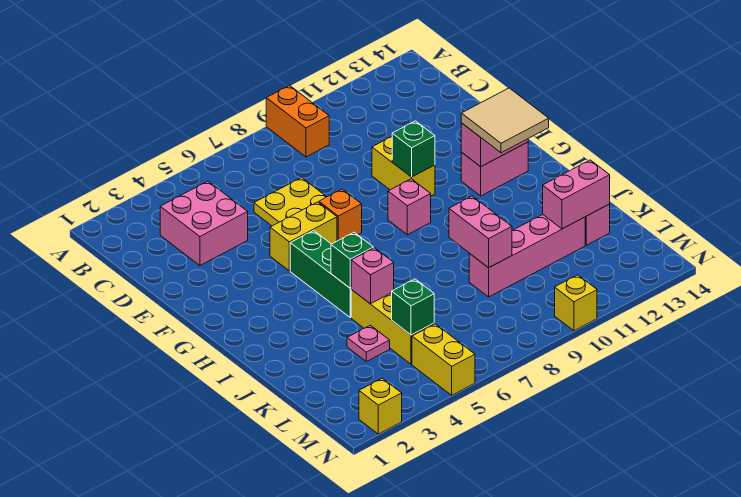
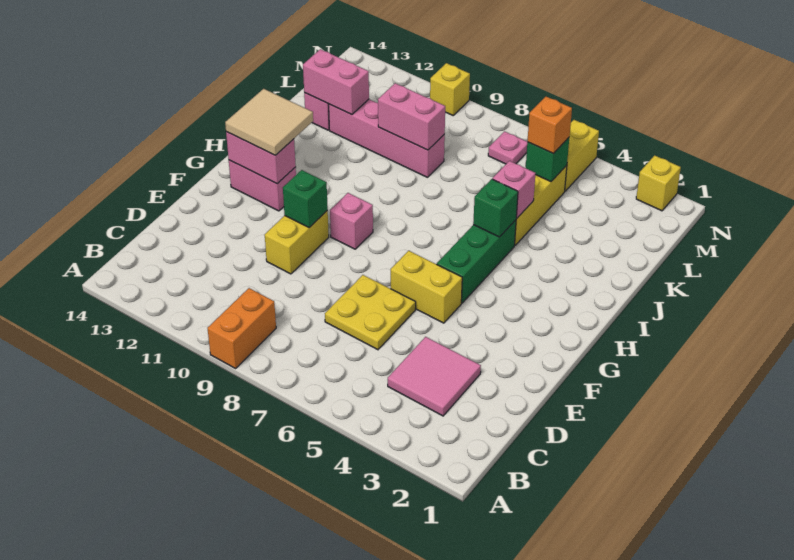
pink 2x2 brick [160,181,248,265] -> pink 2x2 tile [388,337,481,416]
orange 1x1 brick [319,189,362,241] -> orange 1x1 brick moved to [527,97,572,154]
pink 1x2 brick [449,196,512,268] -> pink 1x2 brick turned to [378,83,445,150]
pink 1x1 plate [347,325,390,362] -> pink 1x1 plate moved to [488,131,527,164]

